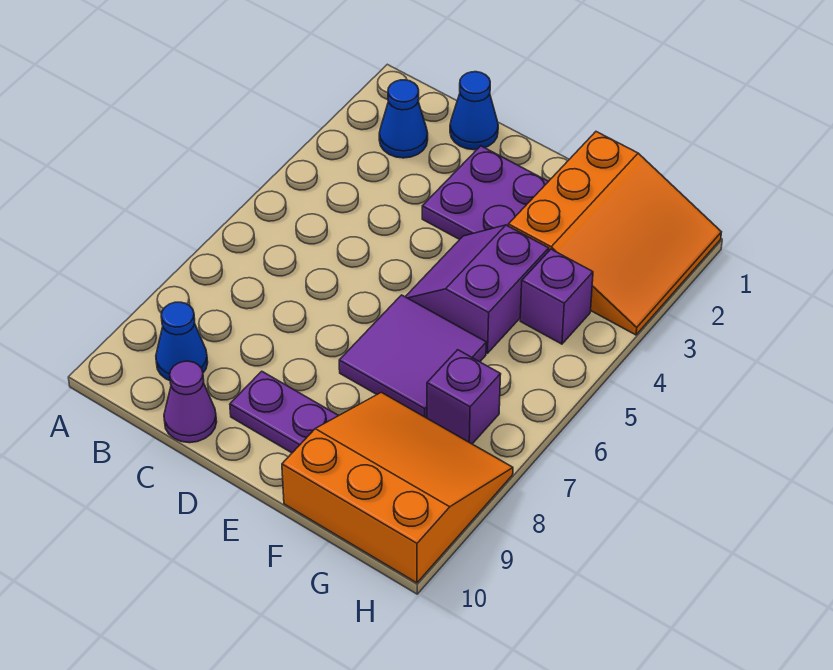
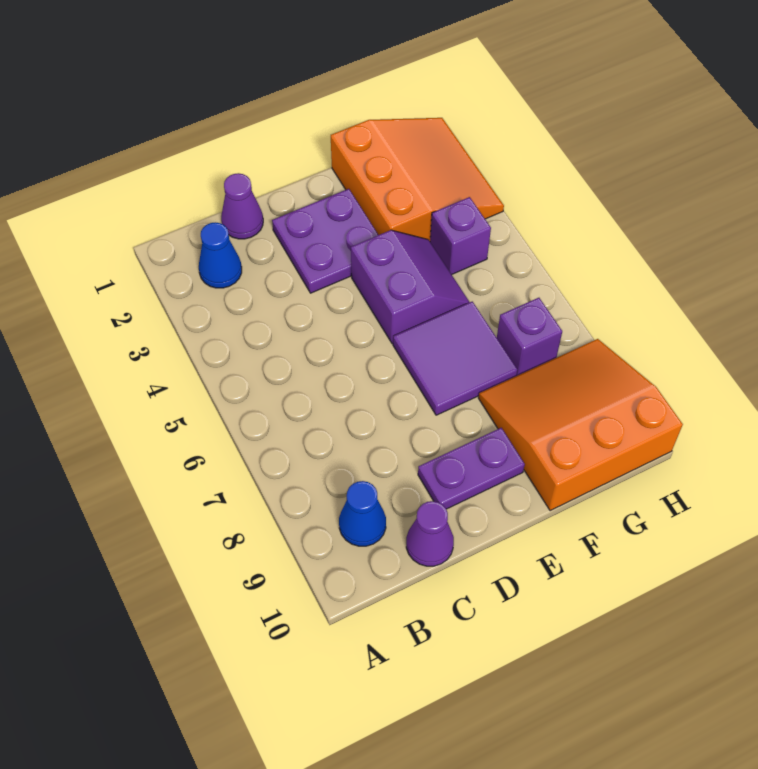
blue 1x1 cone [450,72,498,150] -> purple 1x1 cone [221,173,263,239]
purple 2x2 slope [405,225,549,353] -> purple 2x2 slope turned to [351,230,470,344]

